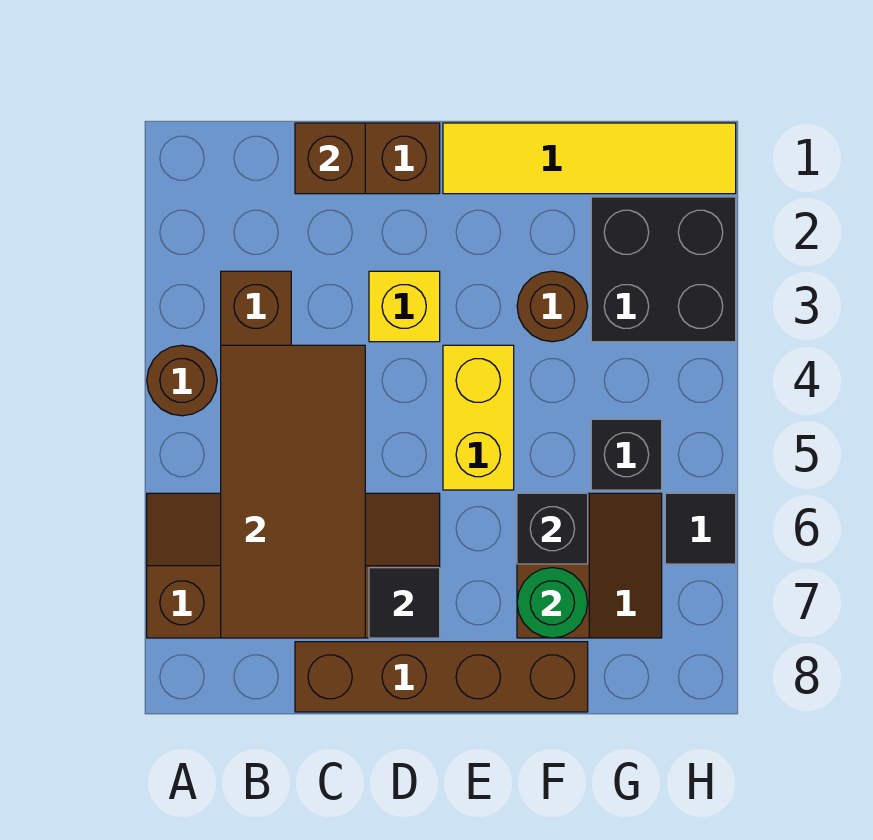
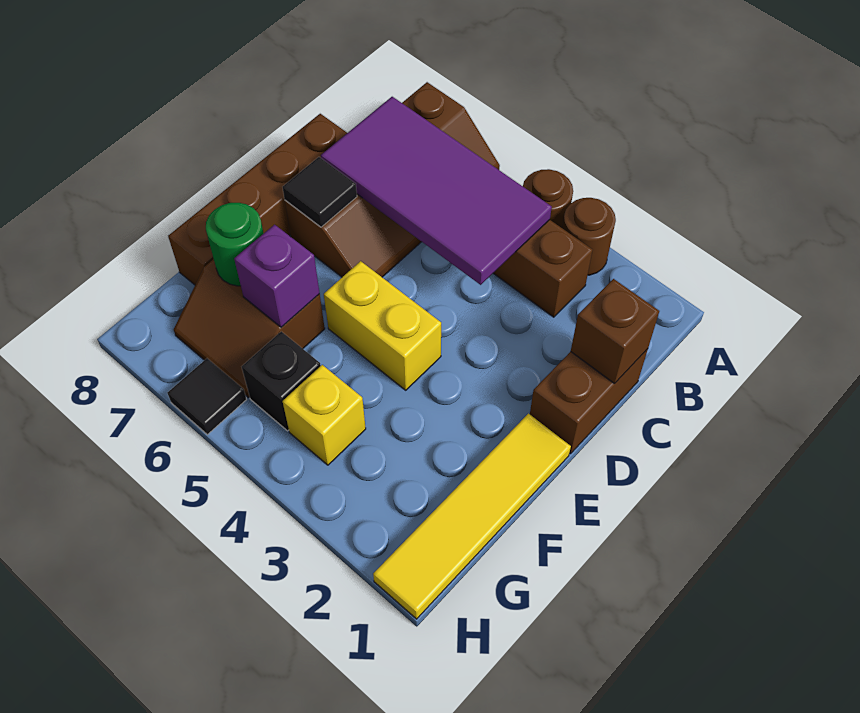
brown 2x4 tile [221,345,365,638] -> purple 2x4 tile [321,97,552,285]
yellow 1x1 brick [369,271,440,342] -> yellow 1x1 brick moved to [283,365,366,465]
brown 1x1 round brick [517,271,588,342] -> brown 1x1 round brick moved to [562,198,616,275]
black 1x1 brick [517,493,588,564] -> purple 1x1 brick [234,225,320,327]
black 2x2 brick [591,197,736,342] -> none

